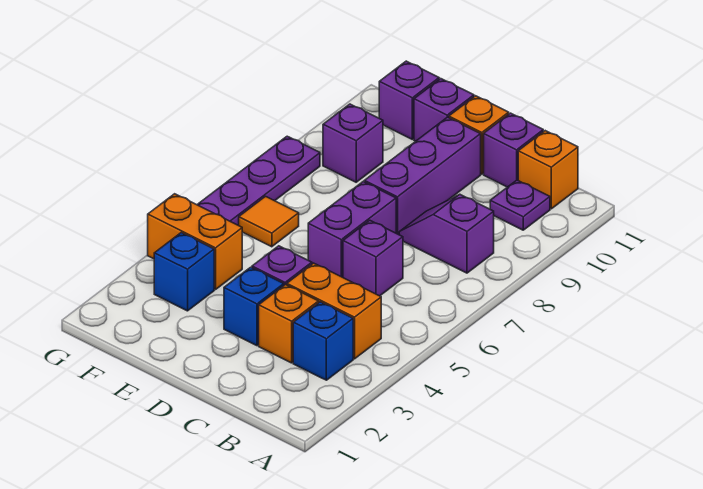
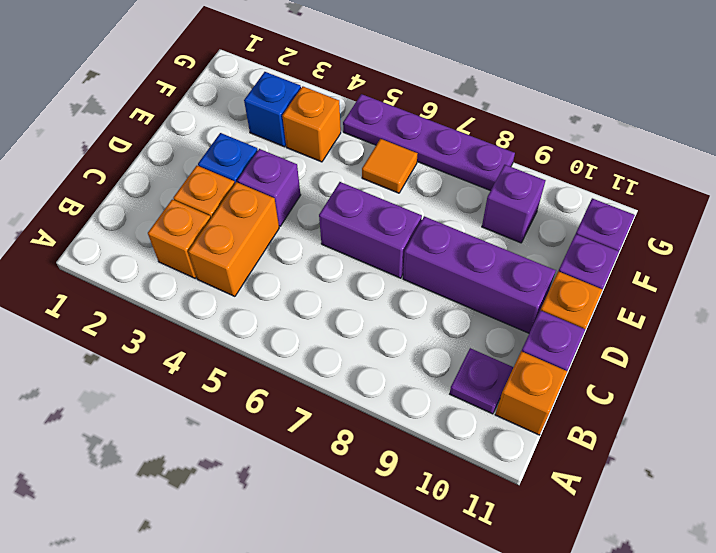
blue 1x1 brick [293,302,353,380] -> orange 1x1 brick [148,200,211,278]
purple 1x2 slope [399,194,494,273] -> none
purple 1x1 brick [343,220,403,296] -> none
orange 1x2 brick [148,194,242,289] -> orange 1x1 brick [282,86,341,162]

